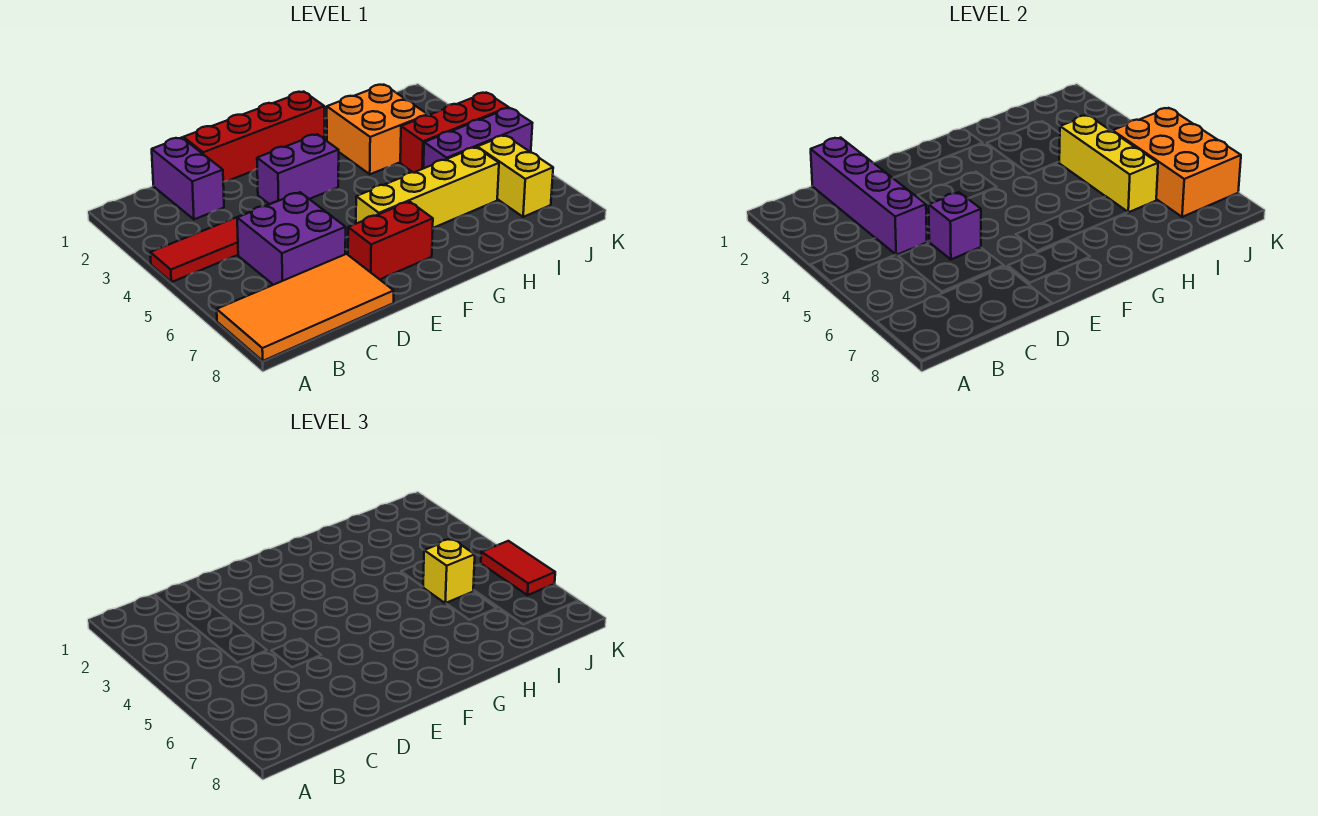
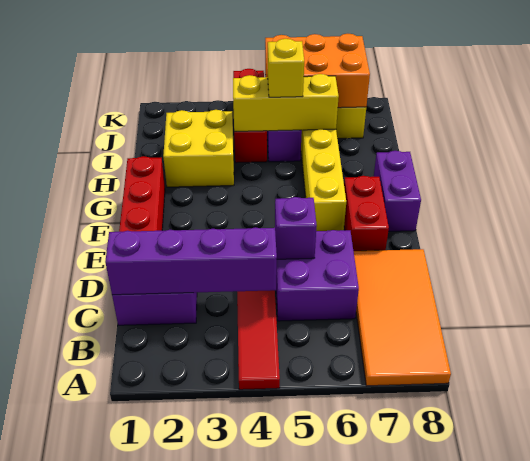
purple 1x2 brick [257,134,339,204] -> purple 1x2 brick moved to [374,151,421,231]
orange 2x2 brick [327,85,428,174] -> yellow 2x2 brick [163,110,234,187]
red 1x2 tile [481,541,555,595] -> none

